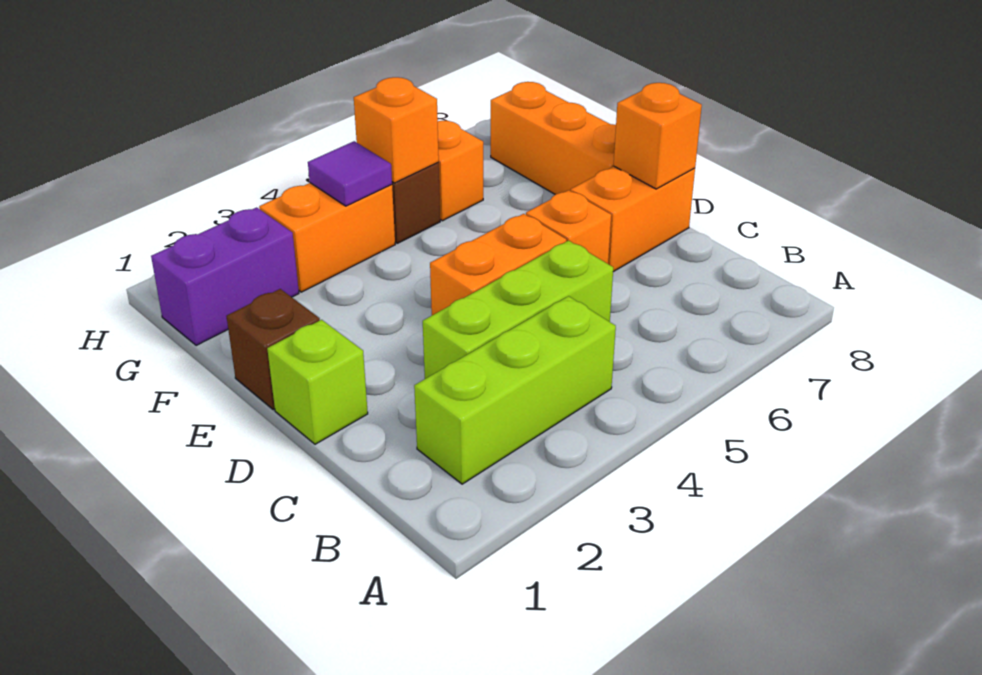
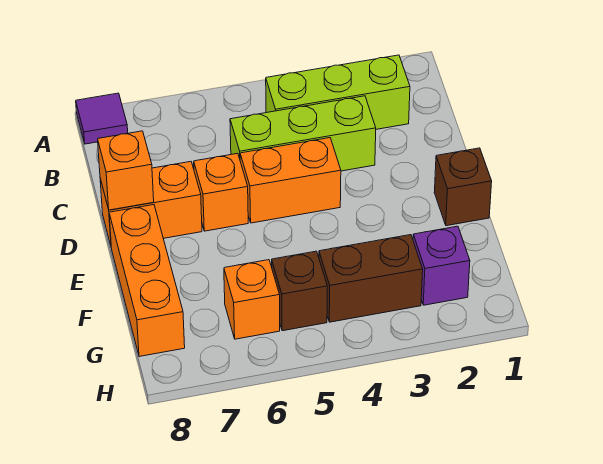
lime 1x1 brick [267,320,368,444] -> none
purple 1x2 brick [151,207,299,346] -> purple 1x1 brick [413,226,470,305]
orange 1x2 brick [259,183,395,292] -> brown 1x2 brick [319,235,423,322]
purple 1x1 tile [308,141,392,206] -> purple 1x1 tile moved to [76,93,128,144]
orange 1x1 brick [354,77,439,183] -> none

